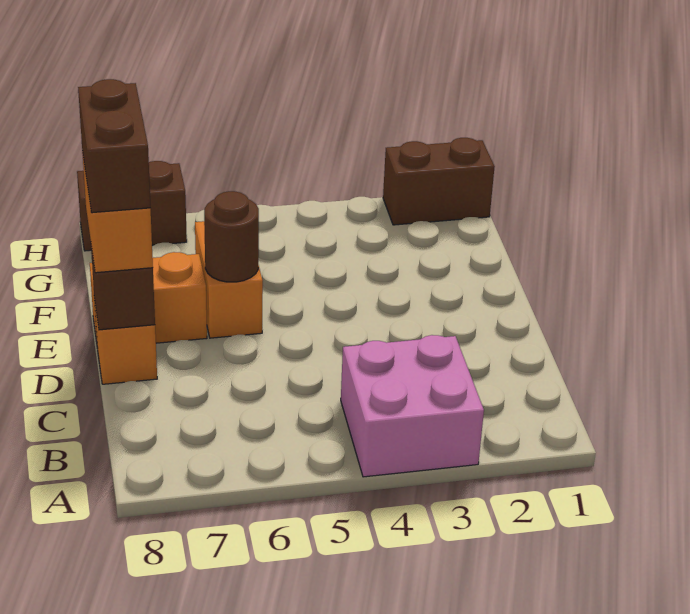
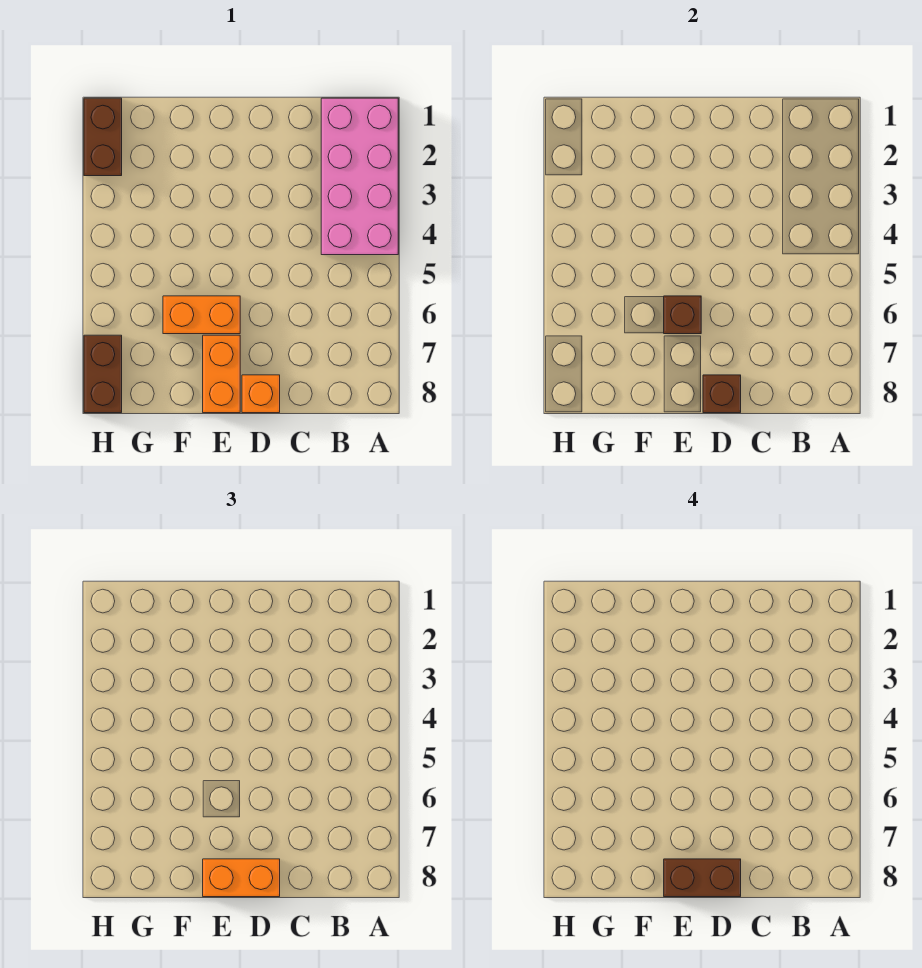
pink 2x2 brick [341,335,484,477] -> pink 2x4 brick [321,98,398,255]
brown 1x1 round brick [204,191,259,282] -> brown 1x1 brick [664,296,701,334]

